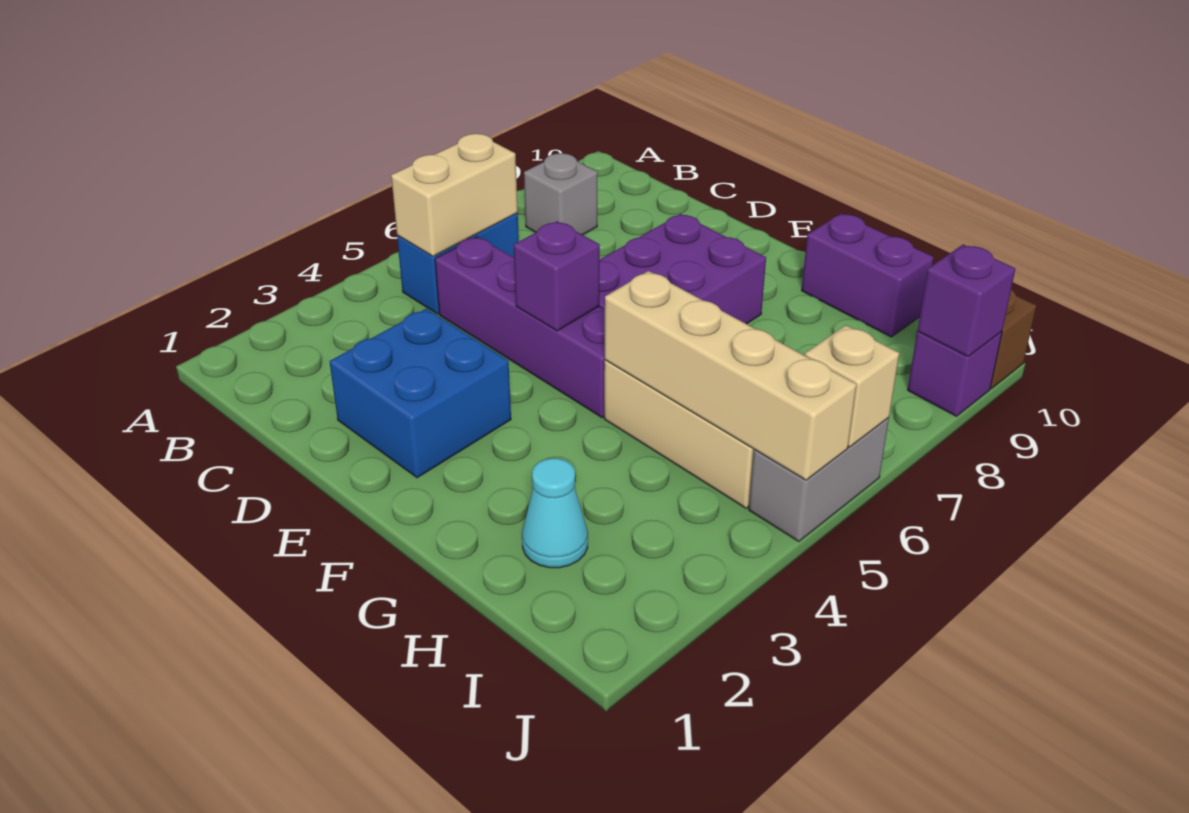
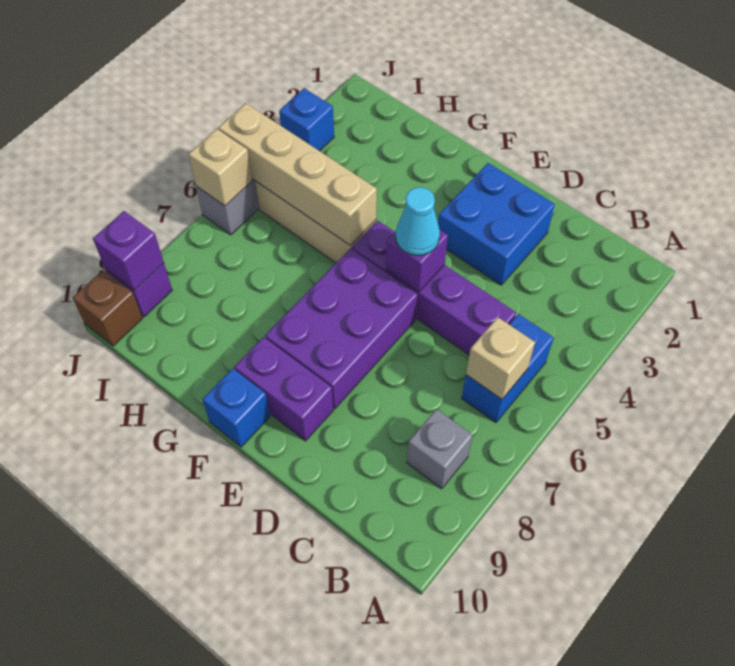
tan 1x2 brick [391,134,518,256] -> tan 1x1 brick [466,317,535,399]
none -> blue 1x1 brick [203,368,270,447]
purple 1x2 brick [801,213,934,337] -> purple 1x2 brick moved to [234,337,333,441]
cyan 1x1 cone [522,458,588,568] -> cyan 1x1 cone moved to [396,187,440,256]
none -> blue 1x1 brick [279,88,334,151]

